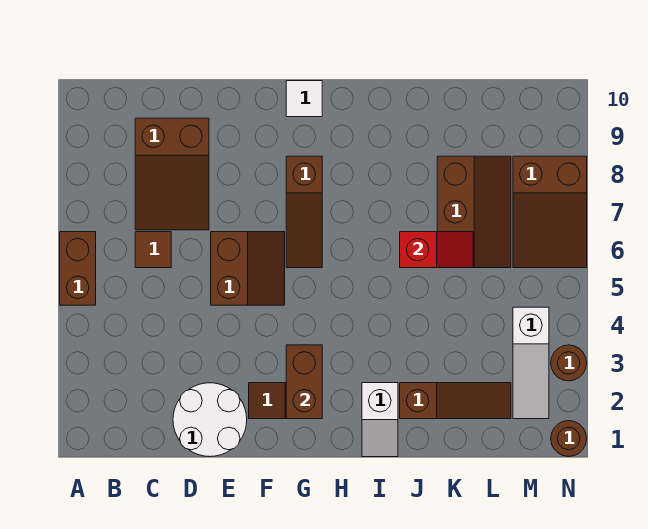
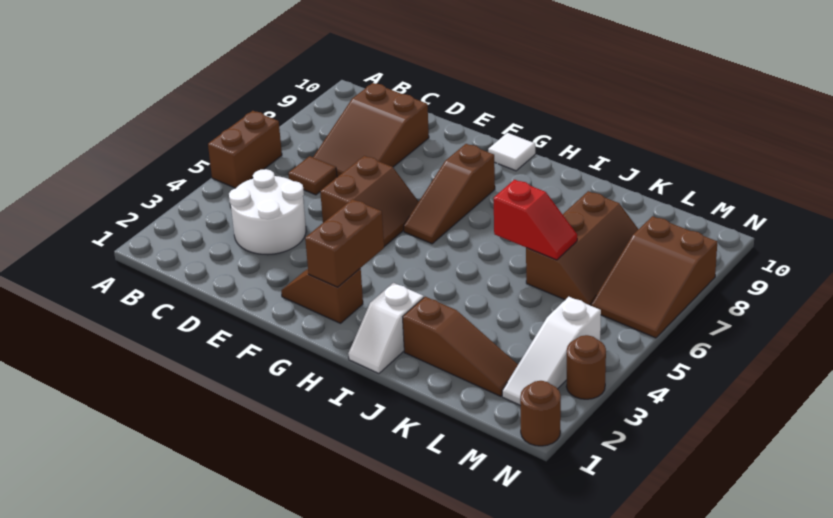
white 2x2 round brick [173,383,247,457] -> white 2x2 round brick moved to [229,169,306,255]

